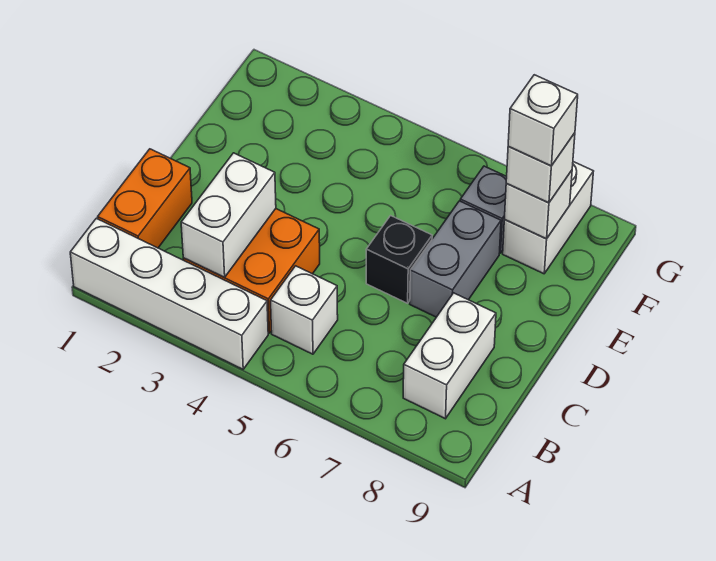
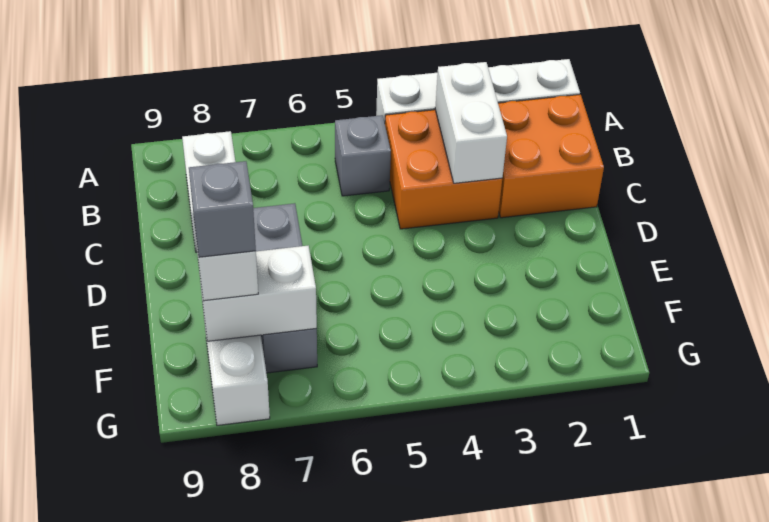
orange 1x2 brick [98,149,192,248] -> orange 2x2 brick [498,94,604,218]
white 1x1 brick [271,266,338,354] -> grey 1x1 brick [335,115,391,196]
black 1x1 brick [366,216,432,303] -> none
white 1x1 brick [504,171,572,239] -> white 1x2 brick [199,246,317,341]
white 1x1 brick [508,75,578,166] -> grey 1x1 brick [189,161,256,257]

